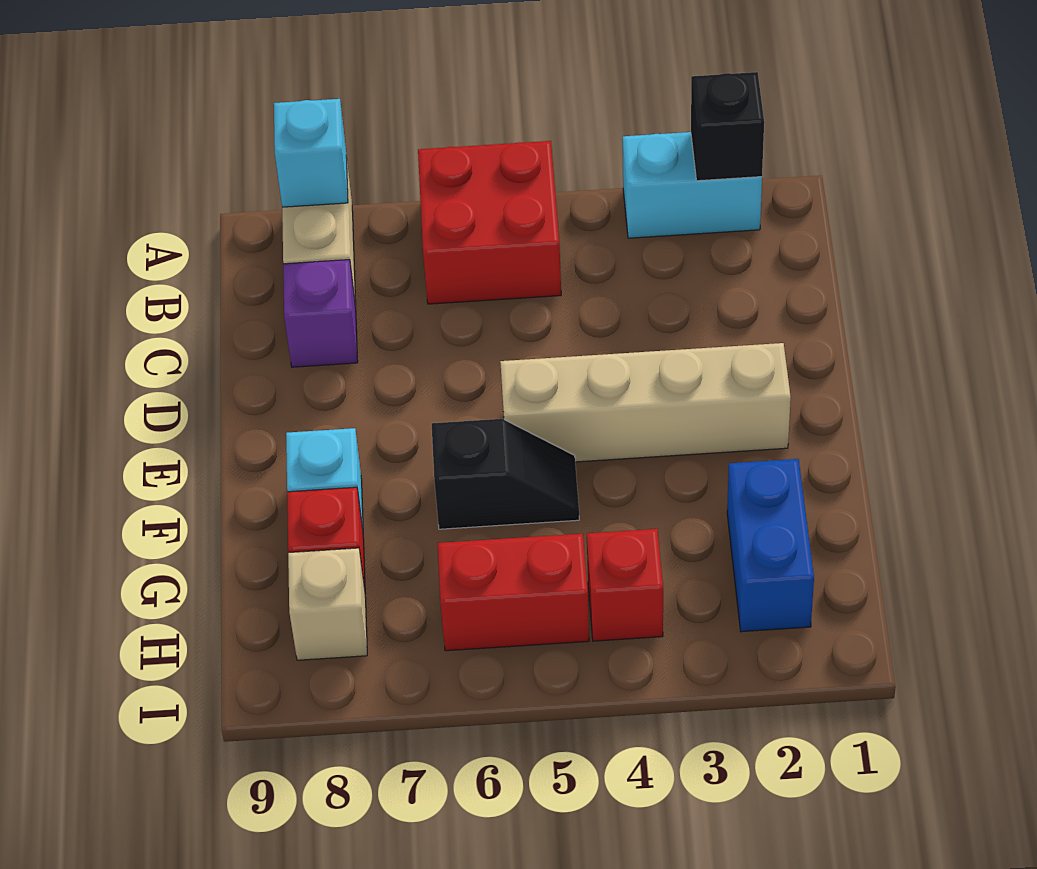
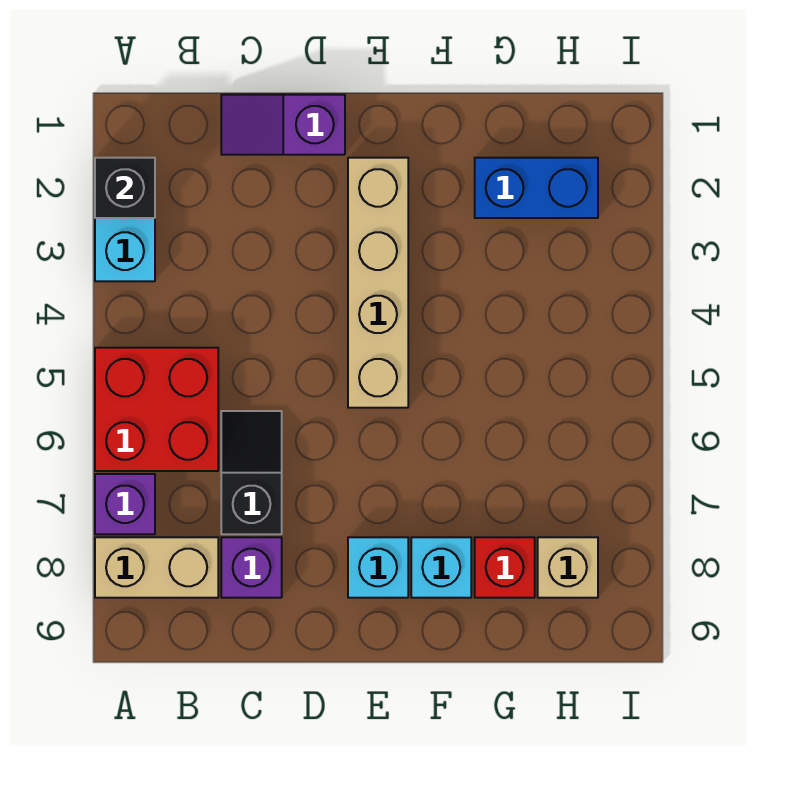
none -> purple 1x1 brick [95,474,155,534]
cyan 1x1 brick [274,99,348,207] -> cyan 1x1 brick moved to [348,537,408,598]
none -> purple 1x2 slope [221,95,345,155]
black 1x2 slope [432,419,579,529] -> black 1x2 slope moved to [221,411,282,534]
red 1x1 brick [587,529,663,641] -> none
red 1x2 brick [437,534,589,651] -> none

